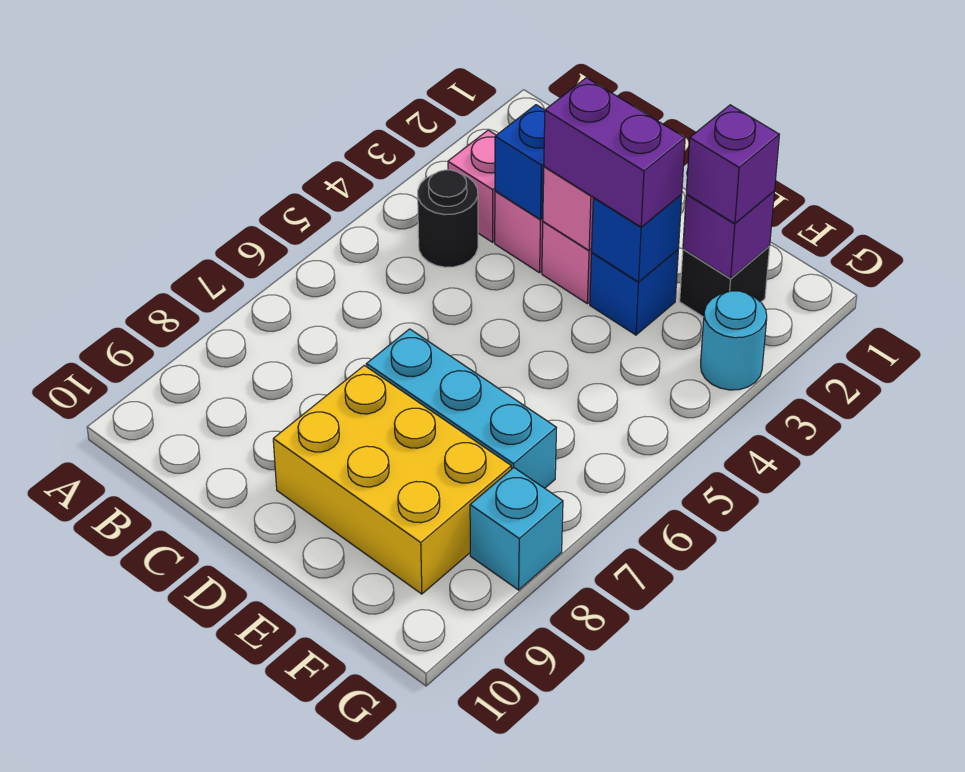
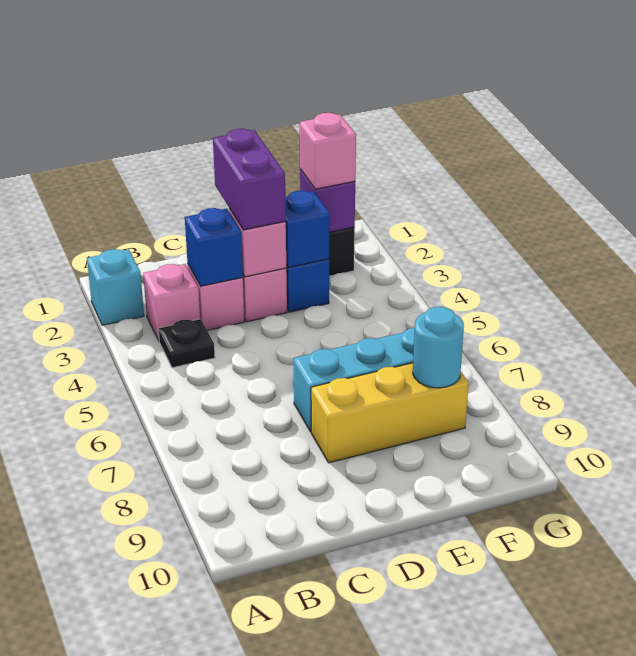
black 1x1 round brick [418,170,478,267] -> black 1x1 plate [158,319,215,368]
purple 1x2 brick [544,78,685,227] -> purple 1x2 brick turned to [213,129,286,230]
yellow 2x3 brick [273,365,511,594] -> yellow 1x3 brick [311,363,469,463]
purple 1x1 brick [686,105,779,224] -> pink 1x1 brick [300,113,356,189]
cyan 1x1 round brick [701,291,767,390] -> cyan 1x1 round brick moved to [413,307,464,388]
cyan 1x1 brick [470,468,563,590] -> cyan 1x1 brick moved to [87,249,144,325]

